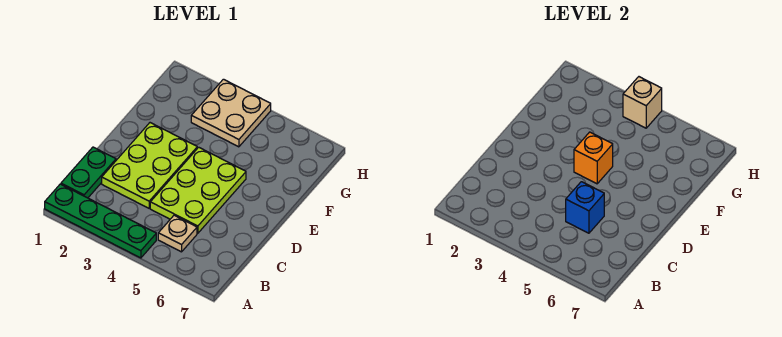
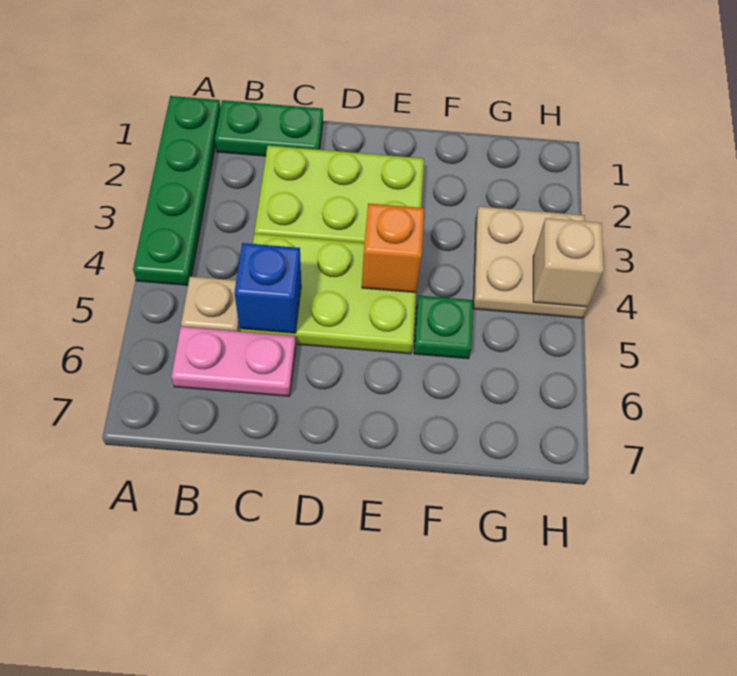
none -> pink 1x2 plate [171,327,296,396]
none -> green 1x1 plate [414,296,473,359]

